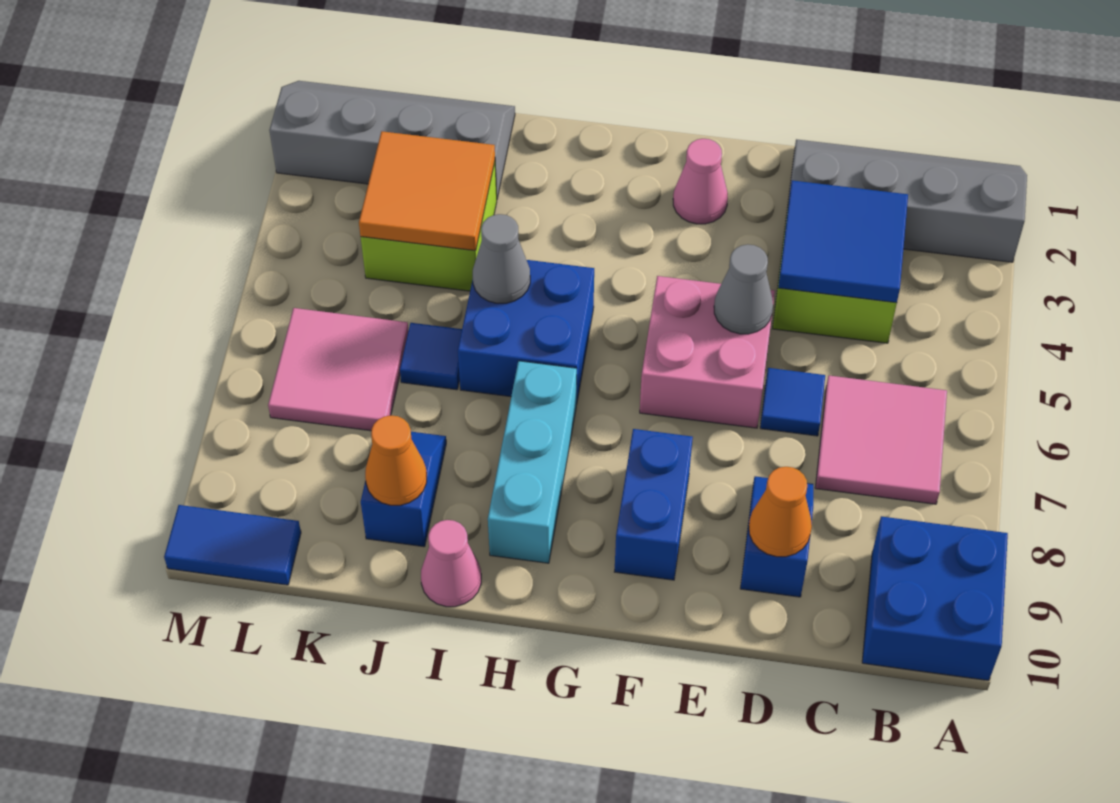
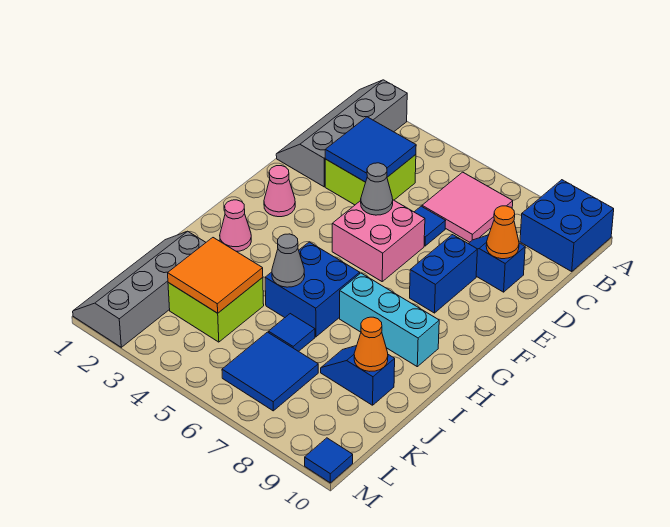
blue 1x2 brick [614,429,693,580] -> blue 1x2 brick turned to [410,235,477,313]
pink 1x1 cone [421,520,481,607] -> pink 1x1 cone moved to [220,200,251,251]
pink 2x2 tile [268,308,409,431] -> blue 2x2 tile [222,332,318,411]
blue 1x2 tile [164,505,301,585] -> blue 1x1 tile [305,438,353,483]

